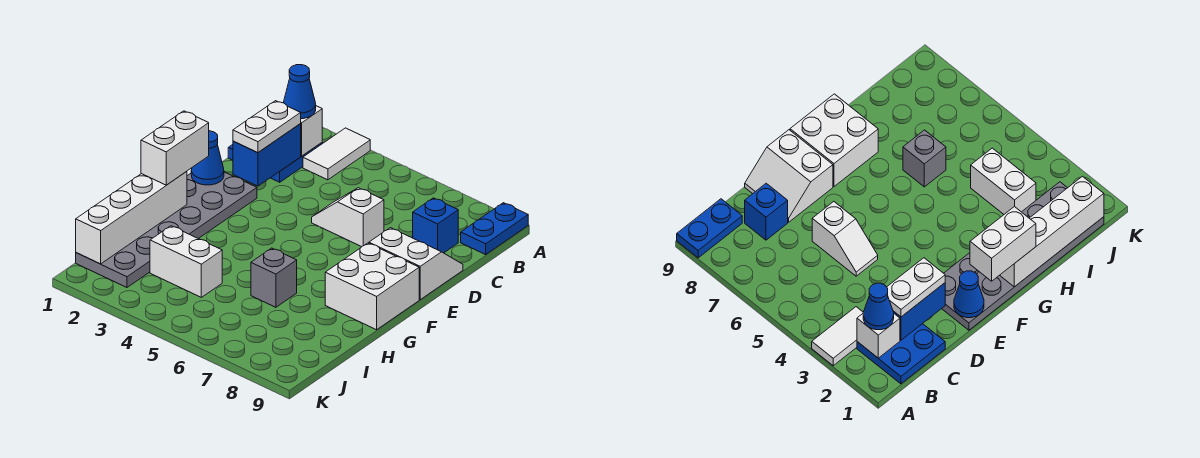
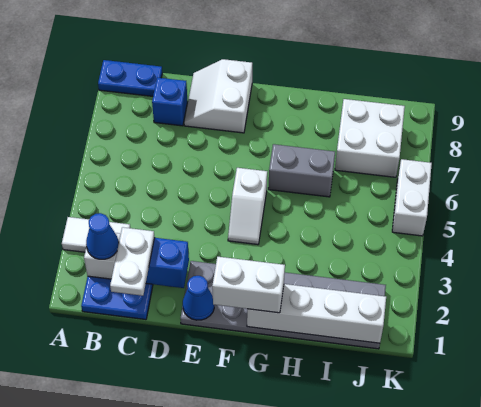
white 1x2 plate [233,101,301,153] -> white 1x2 plate turned to [110,227,155,296]
white 1x2 slope [312,188,384,247] -> white 1x2 slope moved to [228,168,267,245]
white 2x2 brick [325,243,419,330] -> white 2x2 brick moved to [335,99,405,177]
grey 1x1 brick [251,248,297,307] -> grey 1x2 brick [268,144,335,197]
white 1x2 brick [150,226,222,297] -> white 1x2 brick moved to [392,159,432,236]

